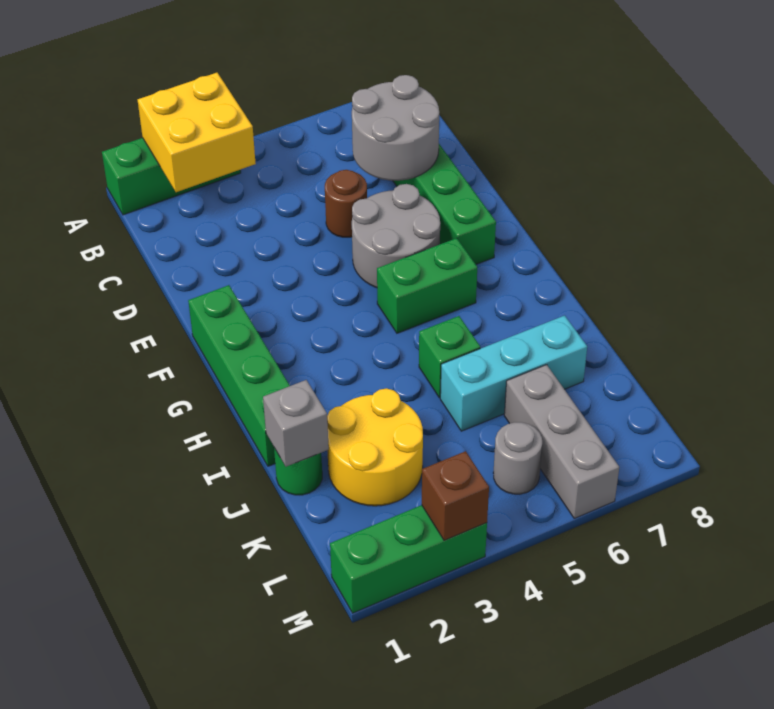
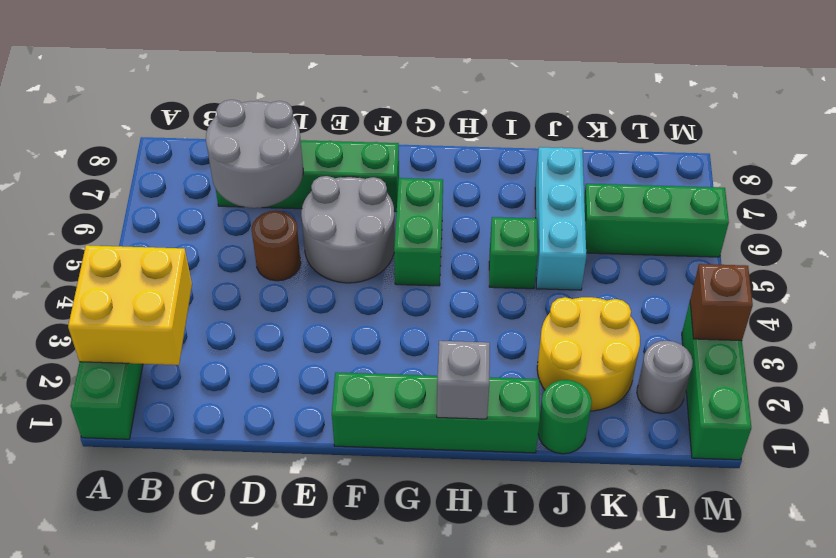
grey 1x1 brick [263,380,329,467] -> grey 1x1 brick moved to [437,341,490,419]
grey 1x3 brick [504,365,619,518] -> green 1x3 brick [584,184,729,257]
grey 1x1 round brick [493,422,542,494] -> grey 1x1 round brick moved to [637,341,693,413]

